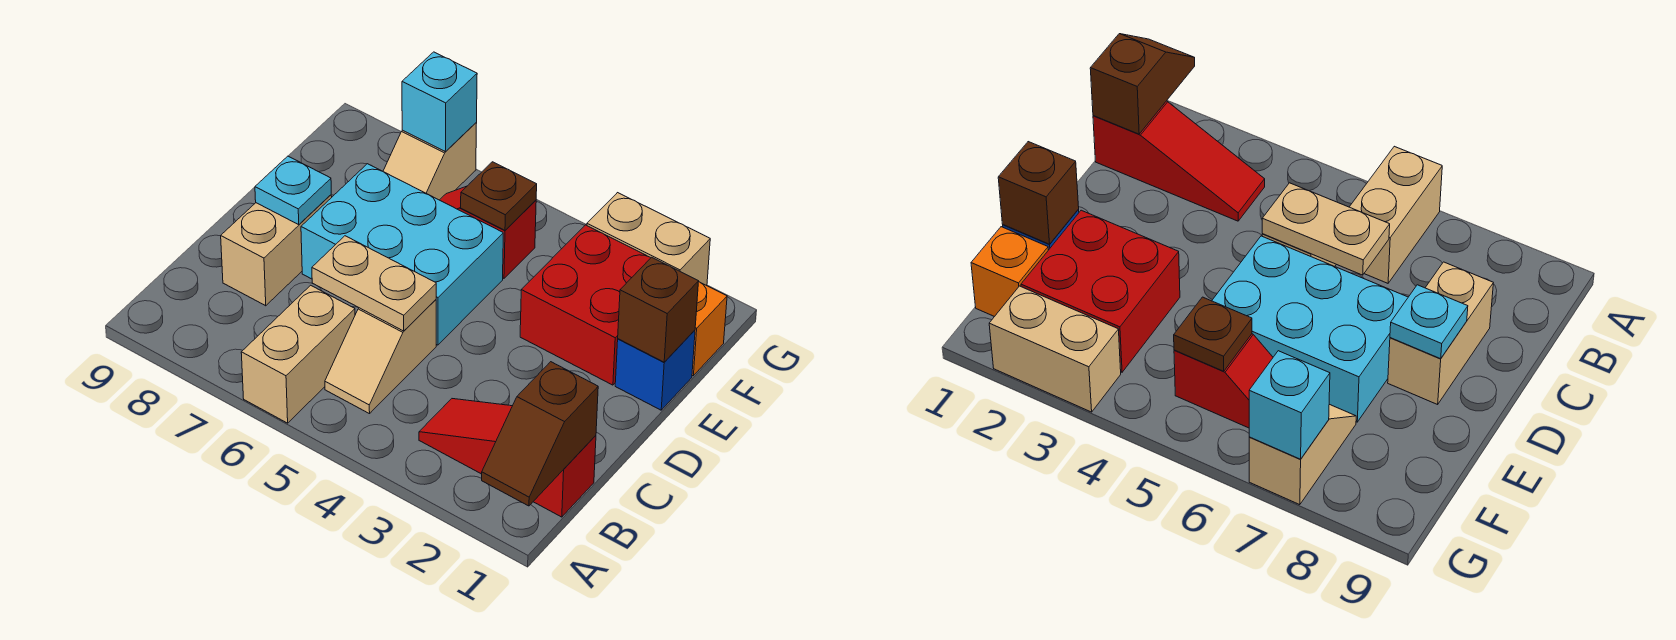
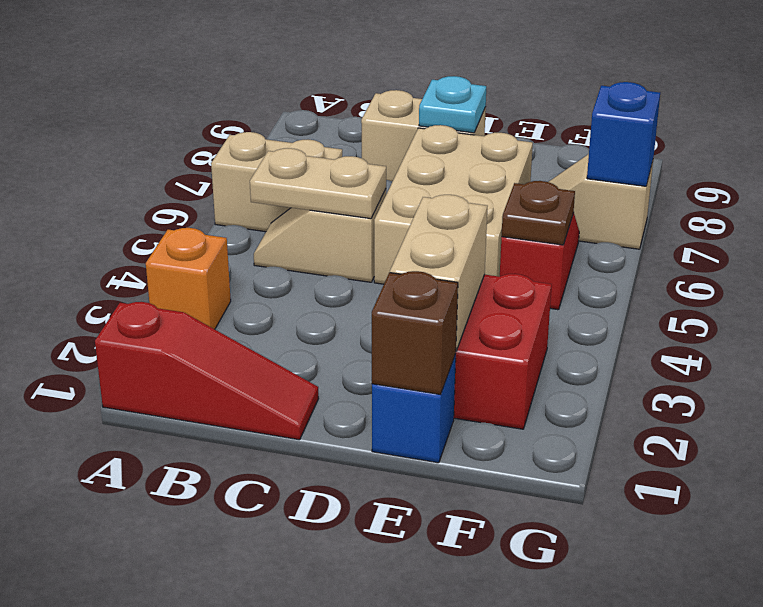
brown 1x2 slope [482,362,598,506] -> none
red 1x3 slope [419,399,596,517] -> red 1x3 slope turned to [95,302,318,440]
tan 1x2 plate [312,236,436,331] -> tan 1x2 plate turned to [250,148,386,219]
cyan 2x3 brick [301,164,503,345] -> tan 2x3 brick [374,125,533,284]
orange 1x1 brick [692,282,727,376] -> orange 1x1 brick moved to [146,228,231,329]
tan 1x2 brick [587,193,710,286] -> tan 1x2 brick moved to [390,195,488,351]
cyan 1x1 brick [402,52,477,151] -> blue 1x1 brick [587,82,660,186]

